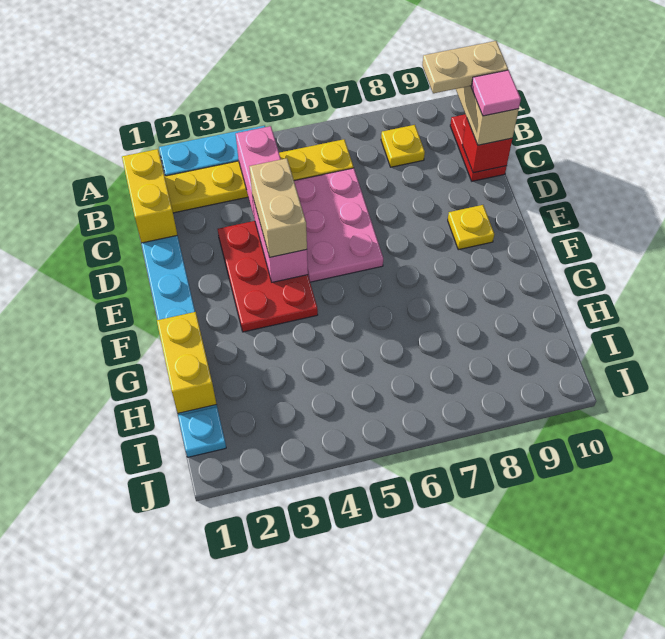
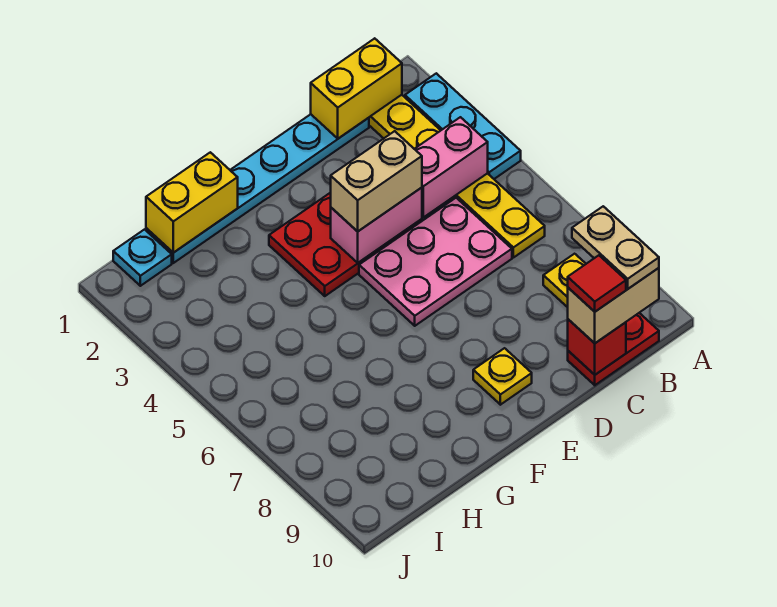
pink 1x1 tile [471,70,521,116] -> red 1x1 tile [568,255,626,312]

